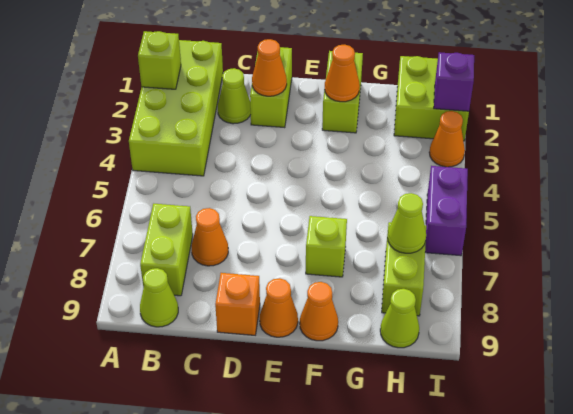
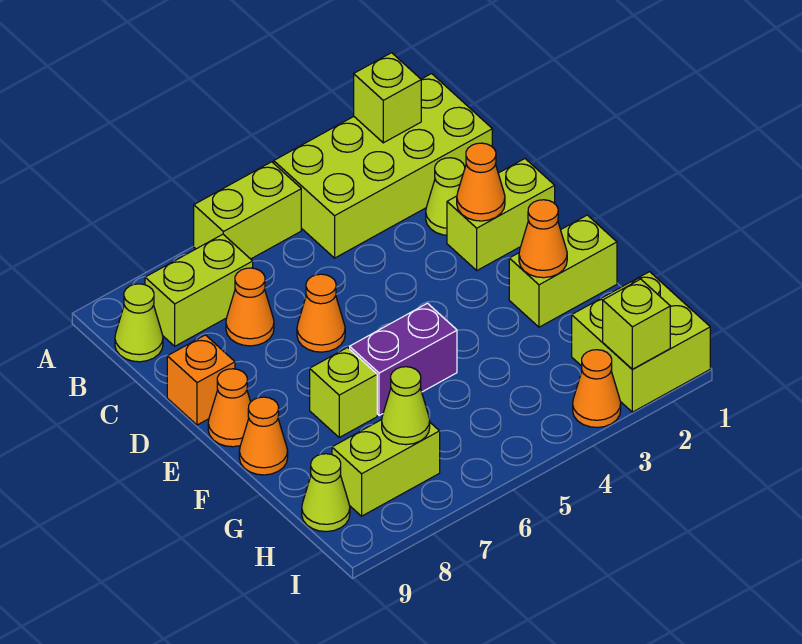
none -> lime 1x2 brick [194,162,301,259]
none -> orange 1x1 cone [297,274,345,352]
purple 1x1 brick [434,52,474,111] -> lime 1x1 brick [603,279,670,369]
purple 1x2 brick [425,166,468,256] -> purple 1x2 brick moved to [350,303,457,416]

